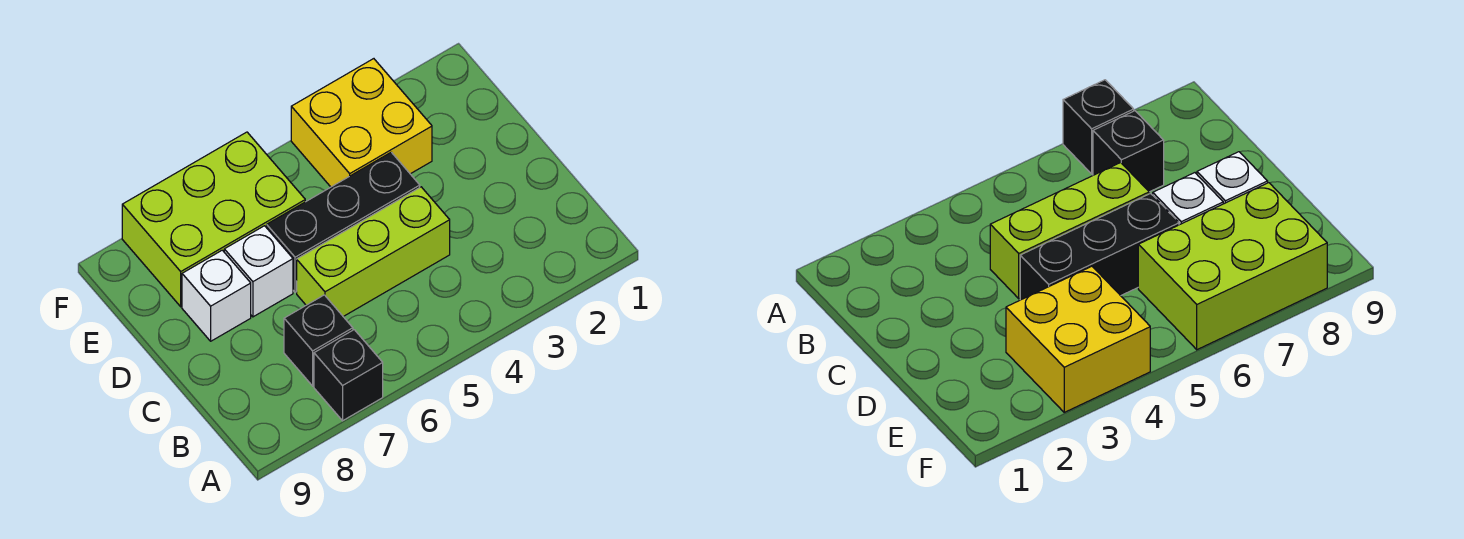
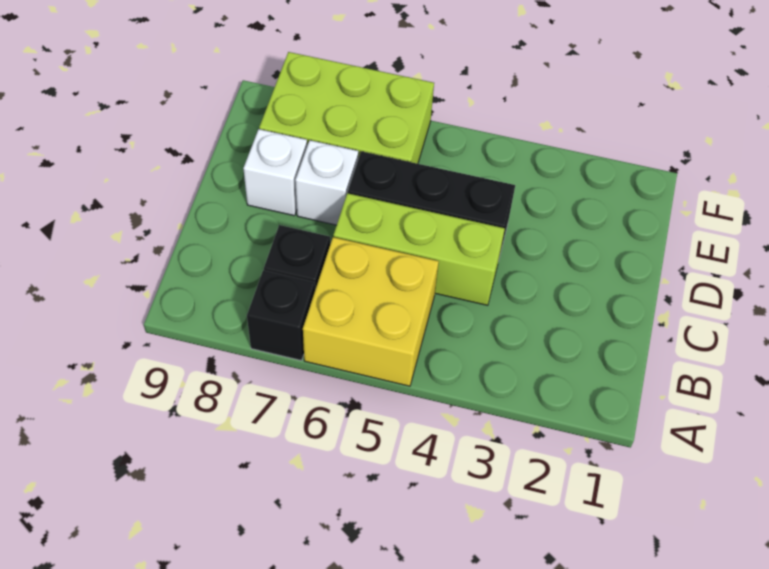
yellow 2x2 brick [291,59,432,187] -> yellow 2x2 brick moved to [303,237,439,386]

